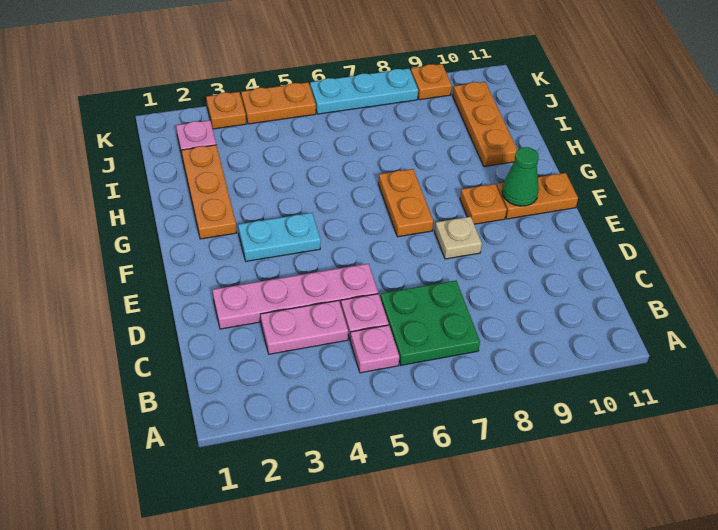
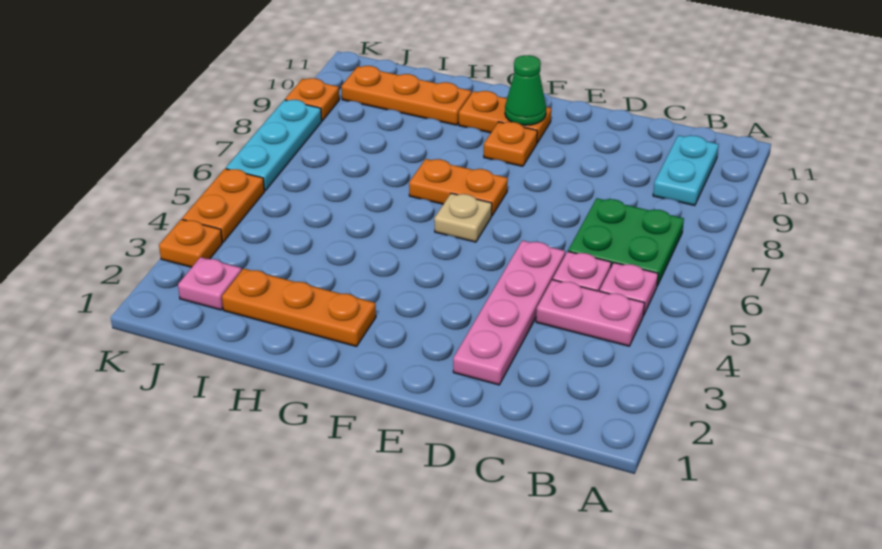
pink 1x2 plate [261,301,348,354] -> pink 1x2 plate turned to [536,280,644,346]
tan 1x1 plate [435,217,482,259] -> tan 1x1 plate moved to [434,193,492,242]
cyan 1x2 plate [238,213,321,261] -> cyan 1x2 plate moved to [653,135,719,206]
orange 1x2 plate [497,173,578,219] -> orange 1x2 plate turned to [459,91,551,143]

